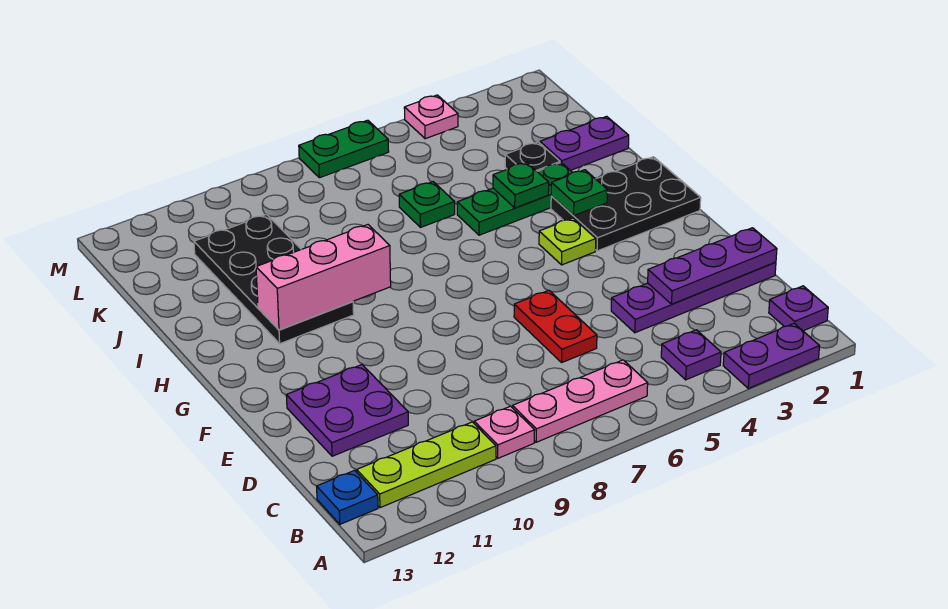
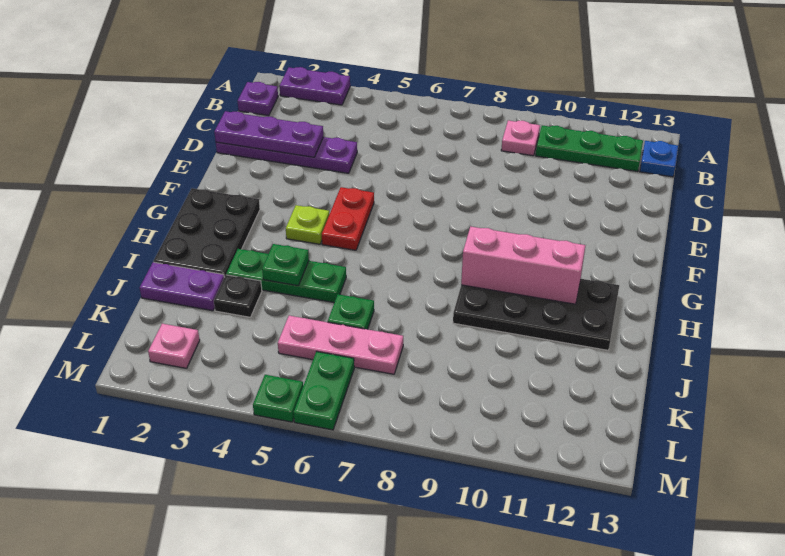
purple 1x1 plate [661,330,721,380] -> none
pink 1x3 plate [513,360,648,442] -> pink 1x3 plate moved to [278,316,403,374]
lime 1x3 plate [357,422,496,508] -> green 1x3 plate [536,125,643,172]
red 1x2 plate [514,290,597,362] -> red 1x2 plate moved to [322,187,374,250]
purple 2x2 plate [286,365,408,456] -> none
black 2x3 plate [551,157,701,251] -> black 2x3 plate turned to [154,188,260,277]
green 1x1 plate [551,170,607,216] -> green 1x1 plate moved to [253,375,303,422]
black 2x4 plate [194,214,354,344] -> black 2x4 plate turned to [453,279,619,350]
pink 1x1 plate [404,95,458,139] -> pink 1x1 plate moved to [148,324,200,368]
green 1x2 plate [299,120,389,178] -> green 1x2 plate turned to [294,352,354,430]

